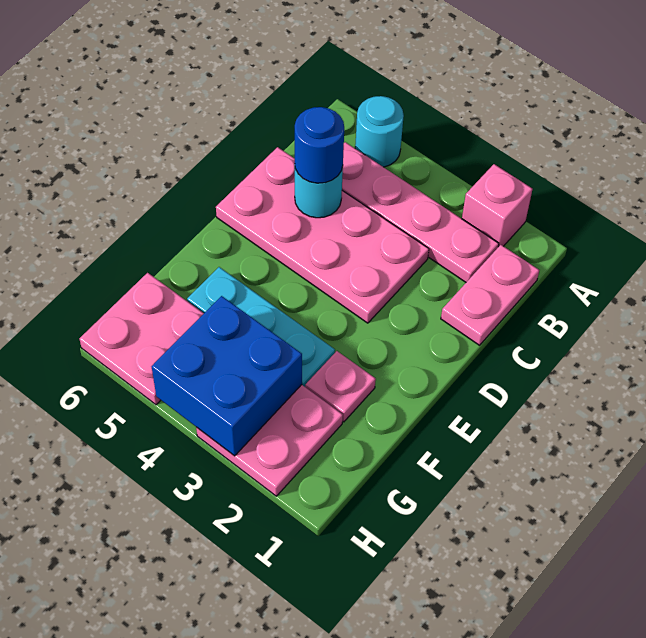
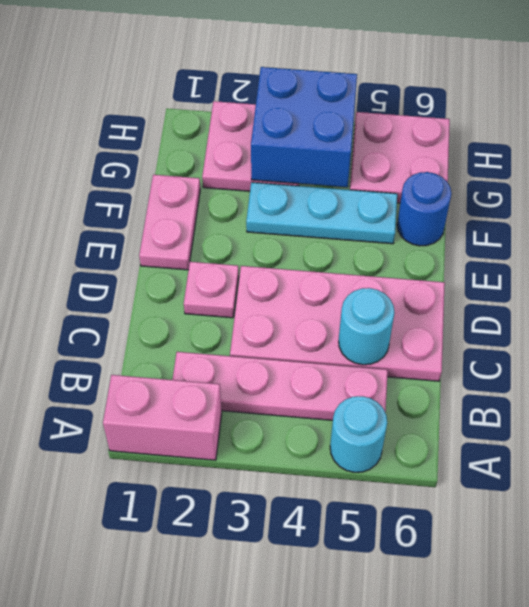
pink 1x1 brick [462,164,533,247] -> pink 1x2 brick [103,375,222,460]
pink 1x2 plate [441,245,539,345] -> pink 1x2 plate moved to [139,175,200,270]
blue 1x1 round brick [295,107,344,183] -> blue 1x1 round brick moved to [397,172,451,246]
pink 1x1 plate [305,351,376,422] -> pink 1x1 plate moved to [184,262,239,318]

